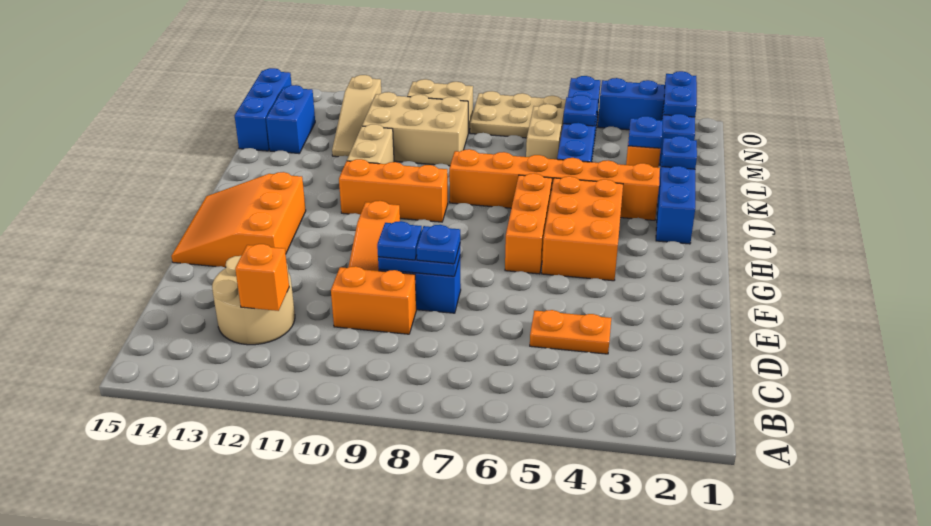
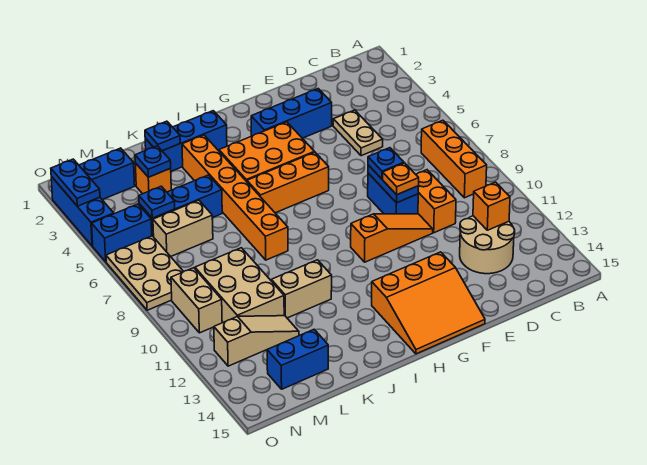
orange 1x2 plate [530,310,611,354] -> tan 1x2 plate [333,110,383,156]
blue 1x1 plate [377,221,422,260] -> orange 1x1 plate [383,163,419,195]
orange 1x3 brick [339,159,448,222] -> orange 1x3 brick moved to [421,120,487,198]
blue 1x3 brick [235,68,292,151] -> blue 1x3 brick moved to [251,89,332,138]
blue 1x2 plate [664,71,697,117] -> blue 1x2 plate turned to [51,159,100,206]

